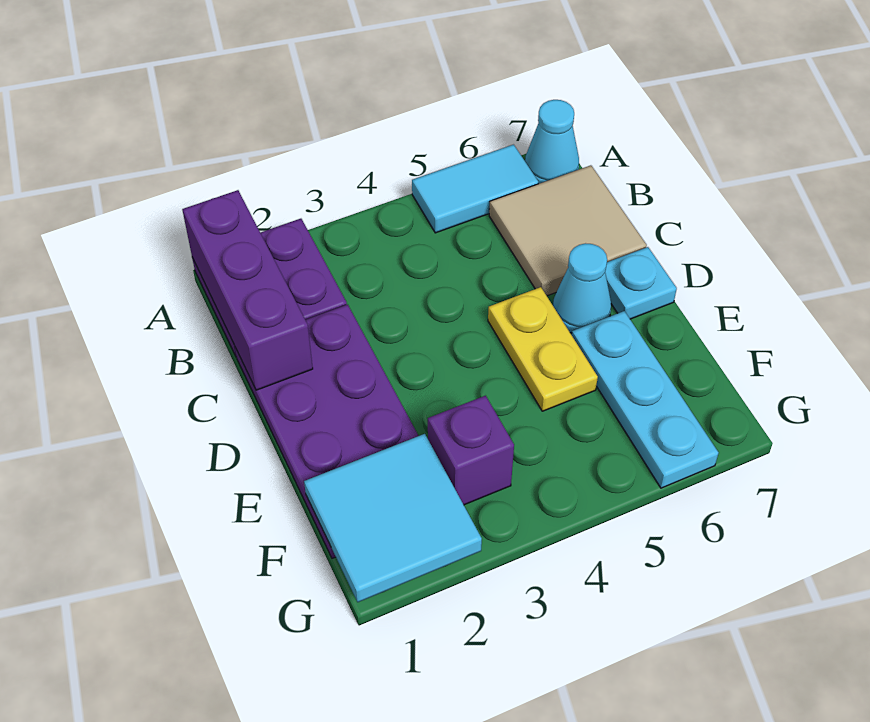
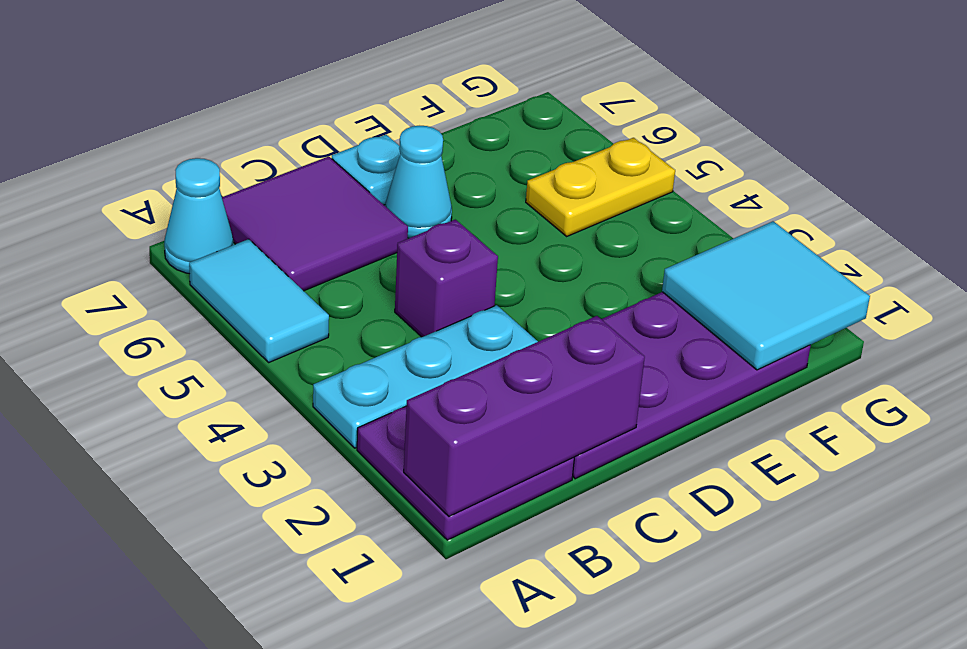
tan 2x2 tile [489,165,647,296] -> purple 2x2 tile [222,156,408,291]
yellow 1x2 plate [488,287,598,411] -> yellow 1x2 plate moved to [526,138,675,236]
cyan 1x3 plate [572,311,719,488] -> cyan 1x3 plate moved to [313,305,538,448]
purple 1x1 brick [428,396,514,505] -> purple 1x1 brick moved to [395,219,498,337]

